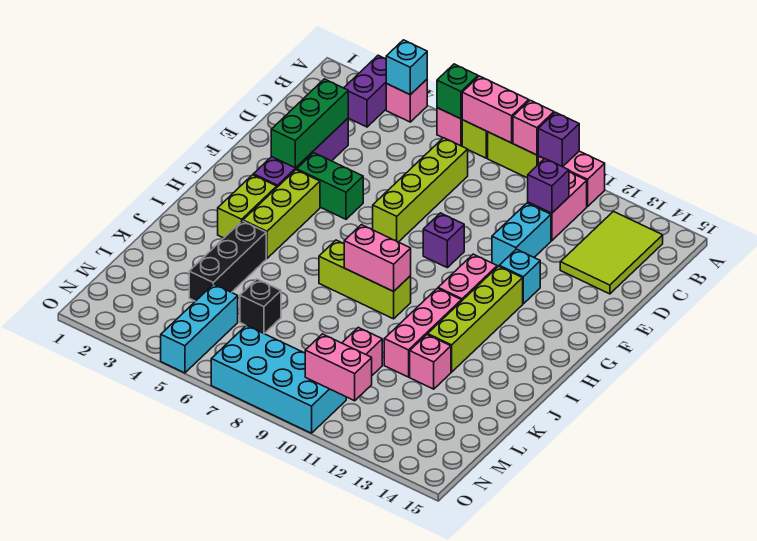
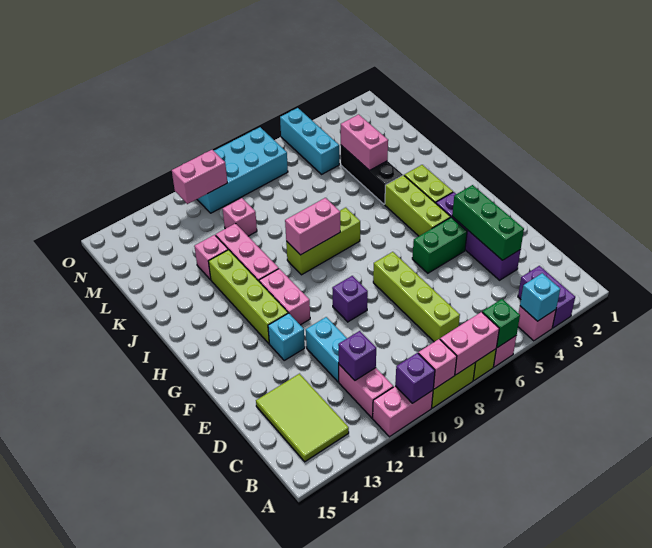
none -> pink 1x2 brick [341,114,388,171]
black 1x1 brick [240,279,281,334] -> none

